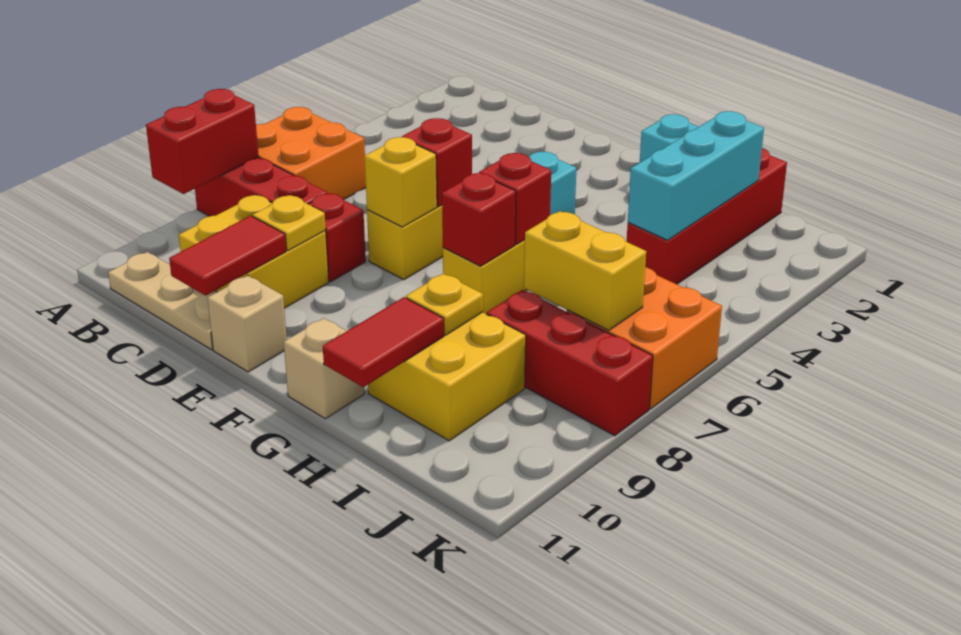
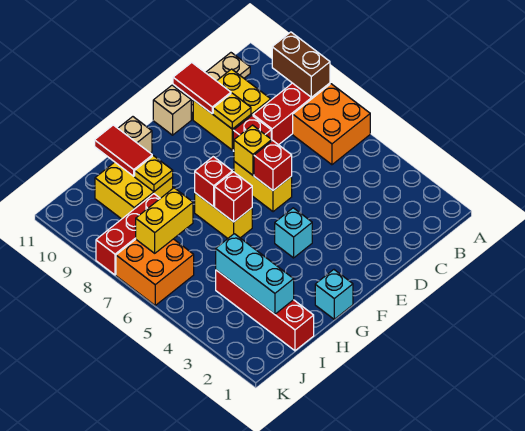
red 1x2 brick [146,89,259,194] -> brown 1x2 brick [272,32,330,97]

